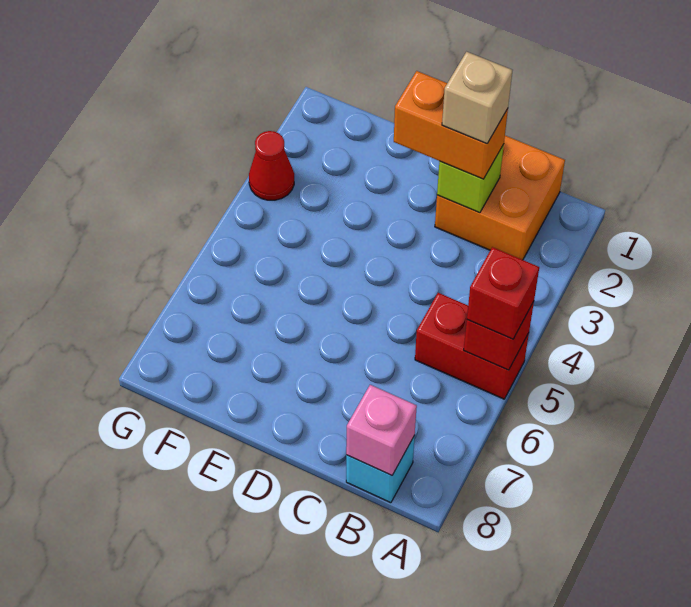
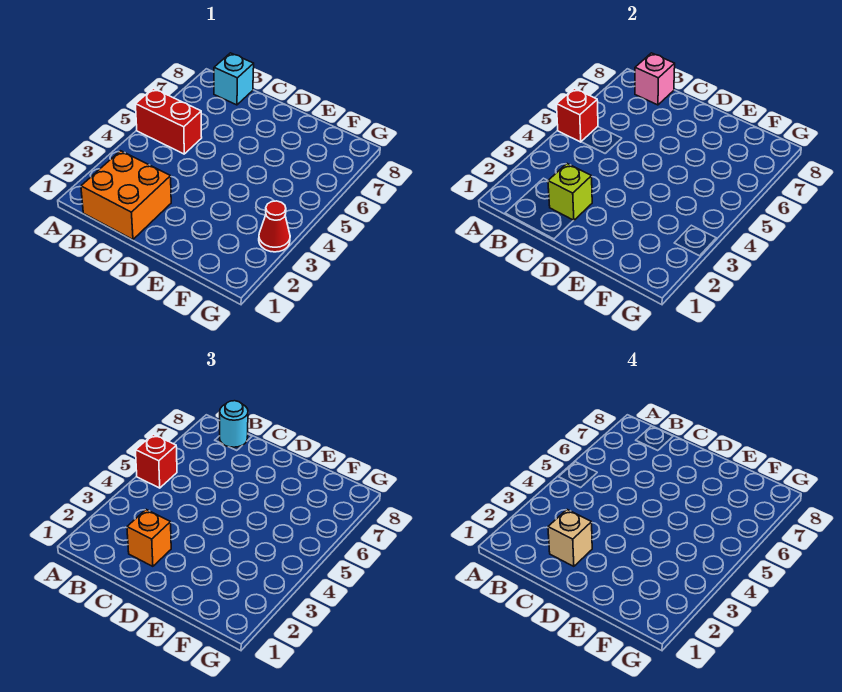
none -> cyan 1x1 round brick [220,401,248,447]
orange 1x2 brick [394,71,508,179] -> orange 1x1 brick [127,510,171,566]

